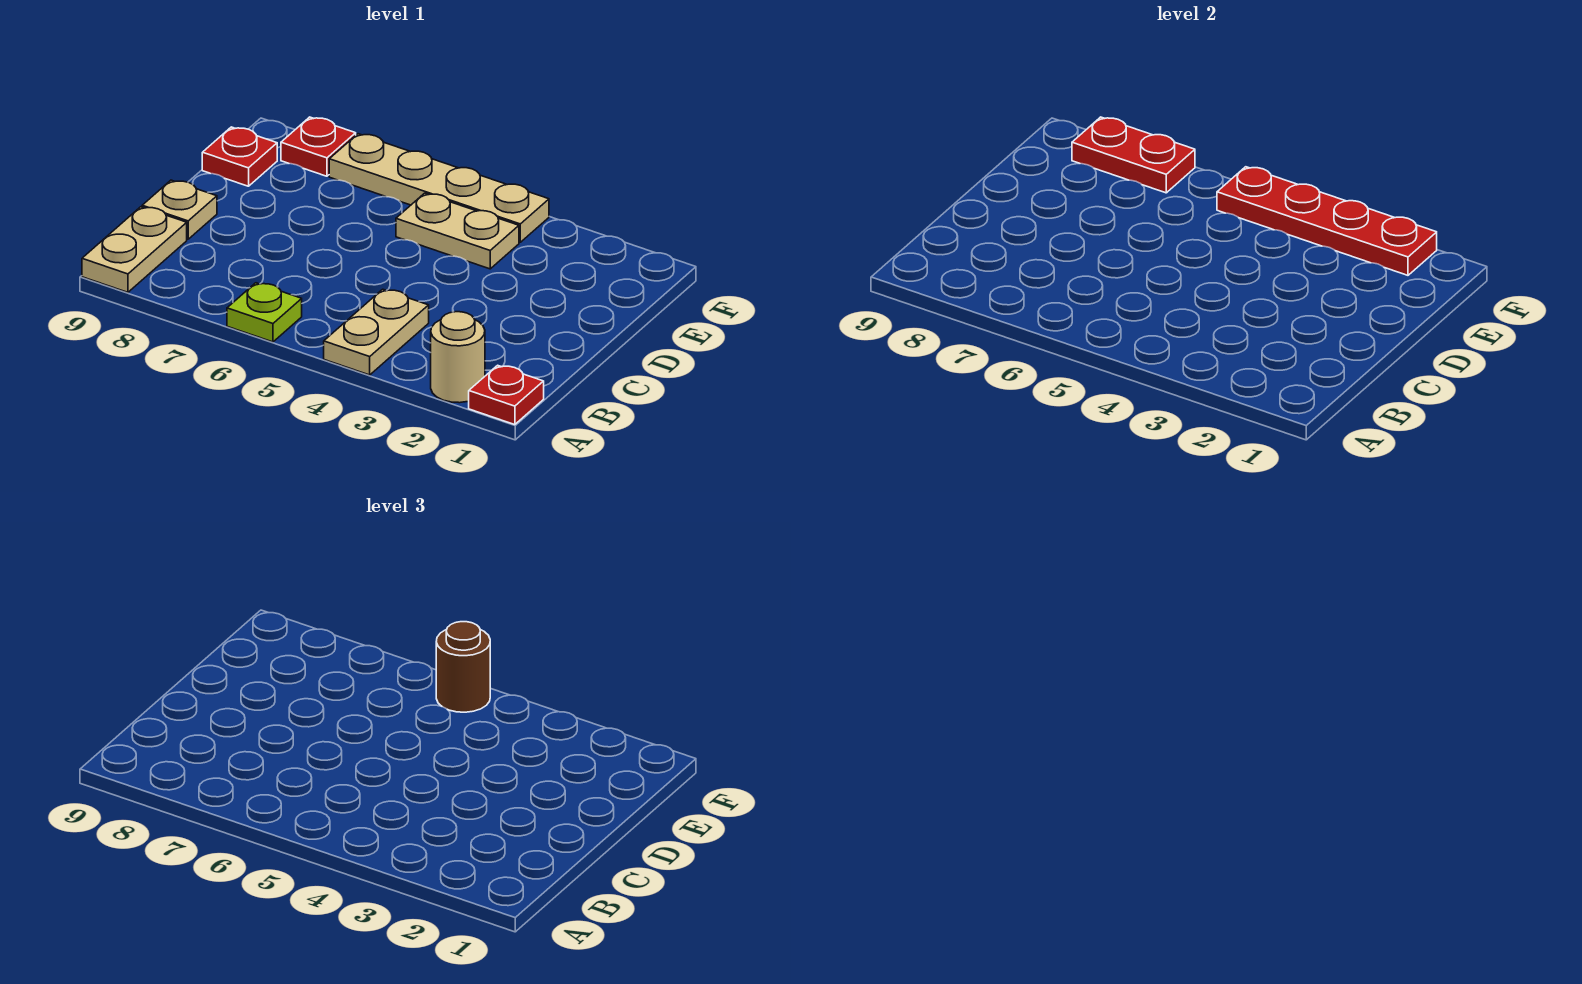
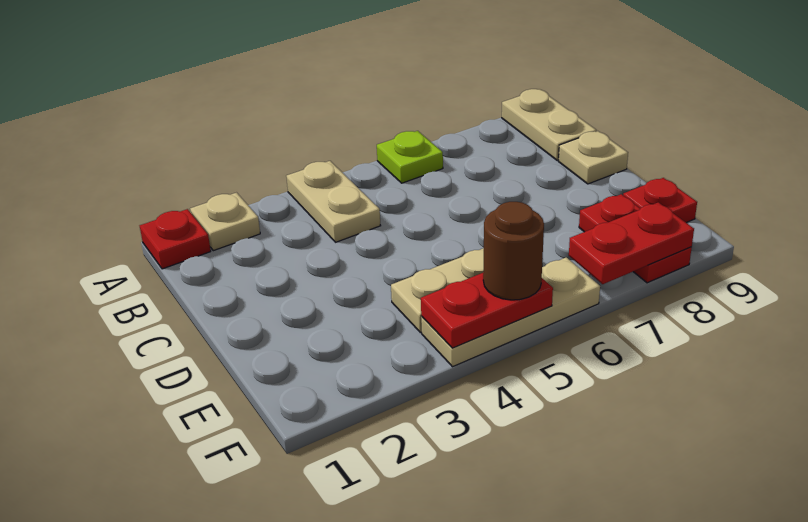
tan 1x1 round brick [431,312,485,403] -> tan 1x1 plate [190,193,260,251]
red 1x4 plate [1217,167,1437,275] -> red 1x2 plate [421,272,553,348]
tan 1x4 plate [329,134,549,242] -> tan 1x3 plate [421,257,600,367]
red 1x1 plate [281,117,356,176] -> red 1x2 plate [579,194,692,283]

